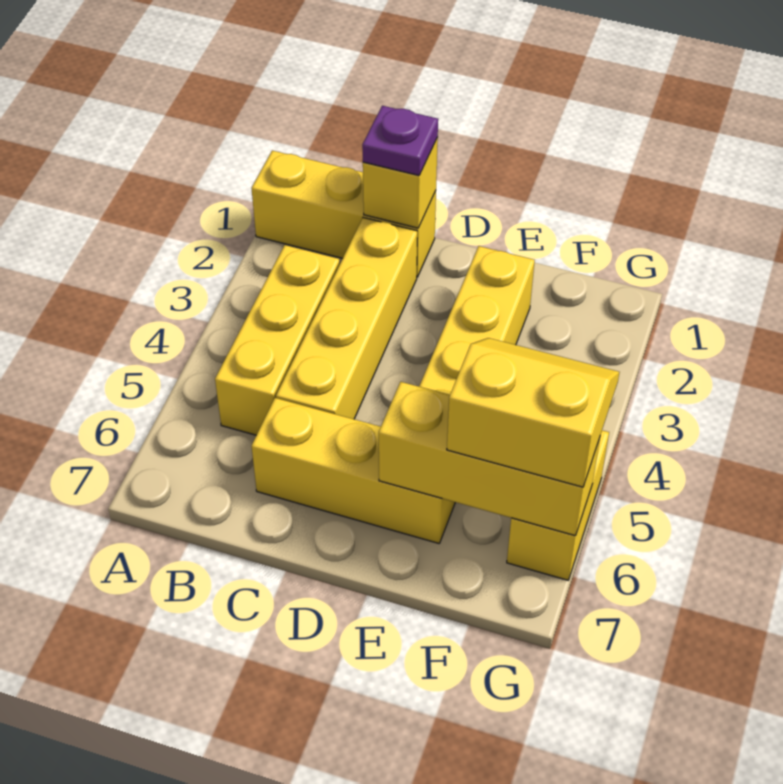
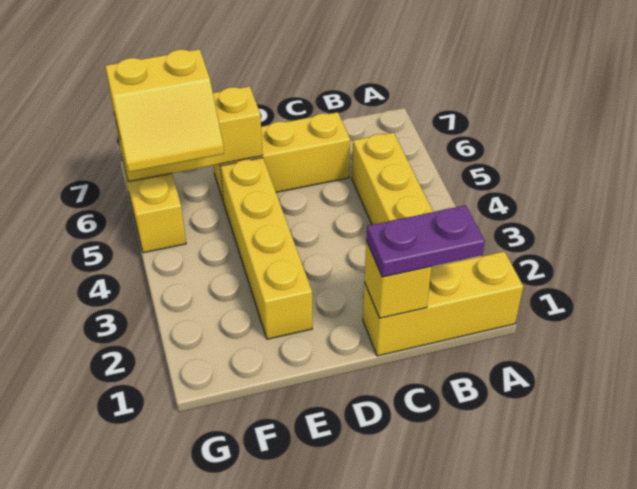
purple 1x1 plate [362,106,438,176] -> purple 1x2 plate [366,205,485,277]
yellow 1x4 brick [276,218,417,419] -> none

